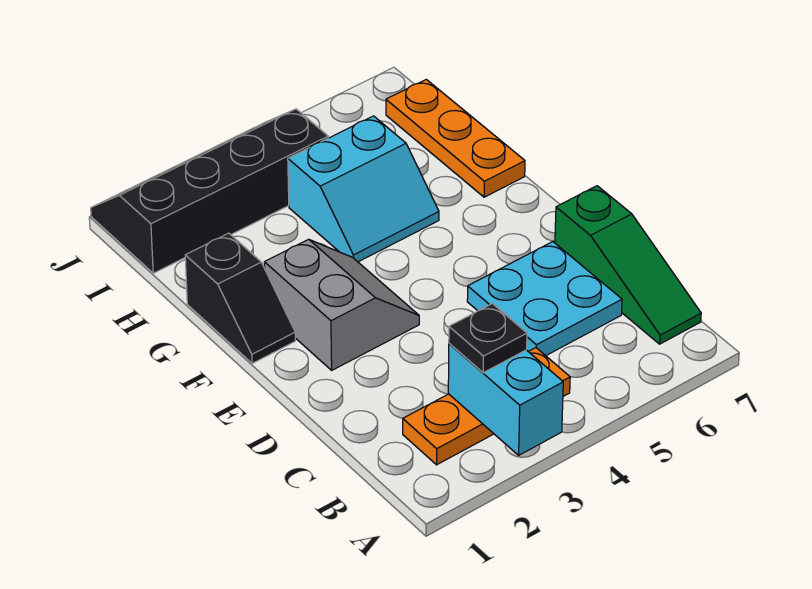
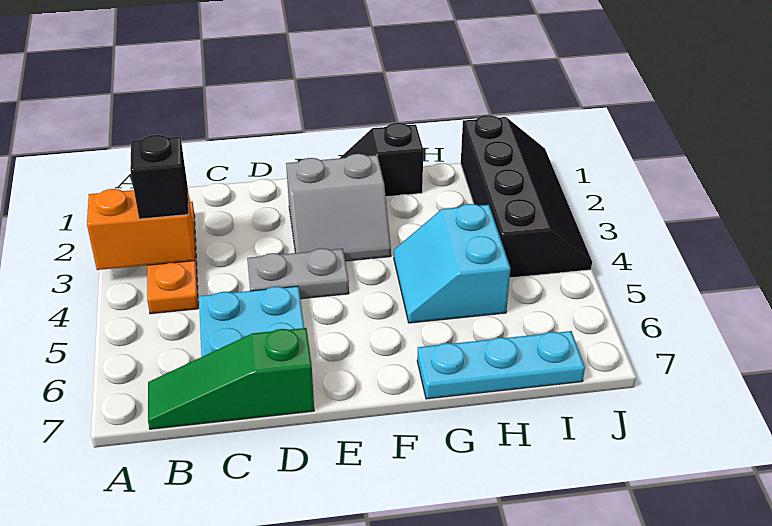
cyan 1x2 brick [448,344,563,455] -> orange 1x2 brick [87,189,195,270]
black 1x1 plate [449,304,527,373] -> black 1x1 brick [130,135,188,219]
none -> grey 1x2 plate [247,248,349,299]
orange 1x3 plate [386,79,525,197] -> cyan 1x3 plate [417,331,585,399]

